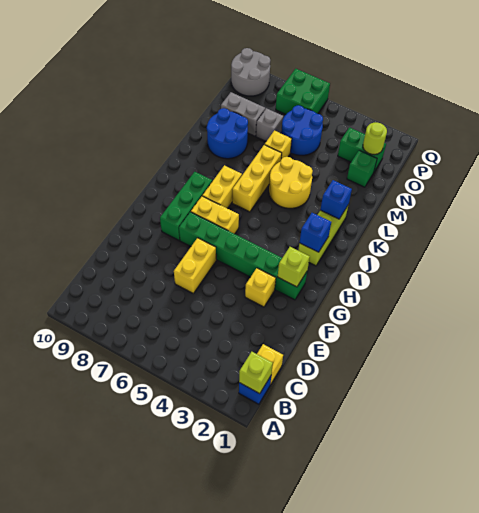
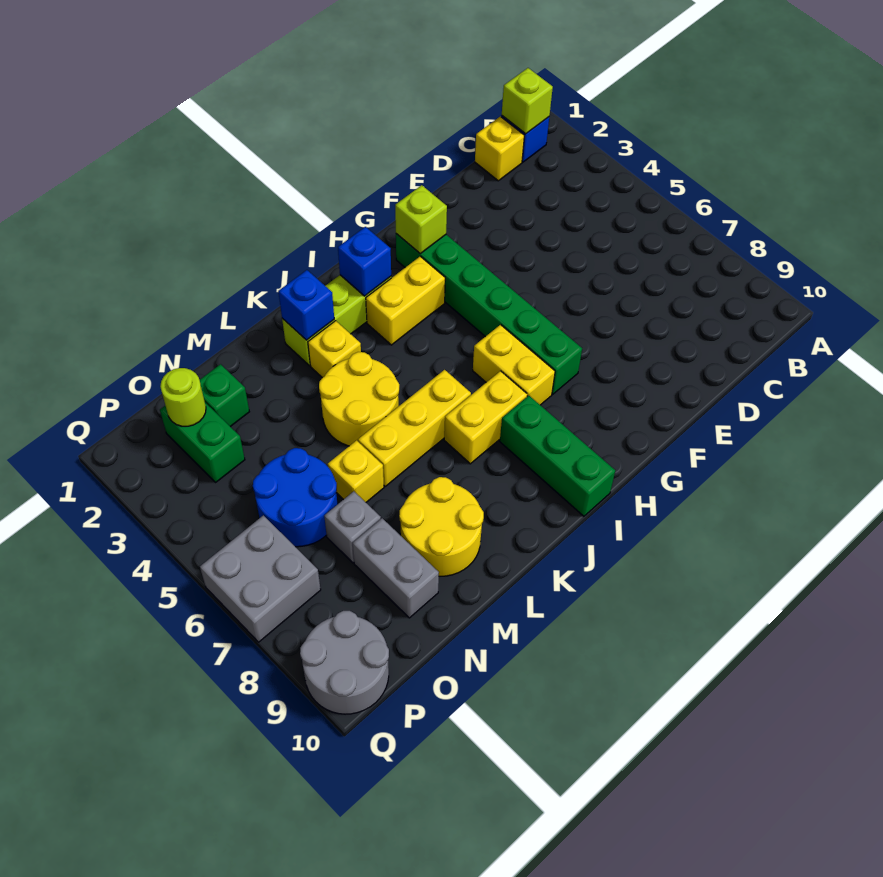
yellow 1x2 brick [174,238,216,293] -> yellow 1x2 brick moved to [366,256,445,345]
yellow 1x1 brick [245,268,276,307] -> yellow 1x1 brick moved to [308,321,361,378]
green 1x3 brick [160,172,212,240] -> green 1x3 brick turned to [500,396,615,516]
blue 2x2 round brick [207,108,248,159] -> yellow 2x2 round brick [399,477,484,576]
green 2x2 brick [276,69,330,114] -> grey 2x2 brick [200,515,321,642]

